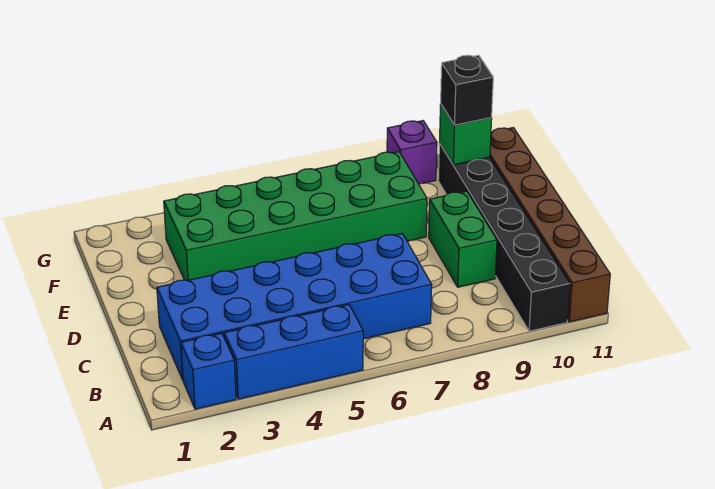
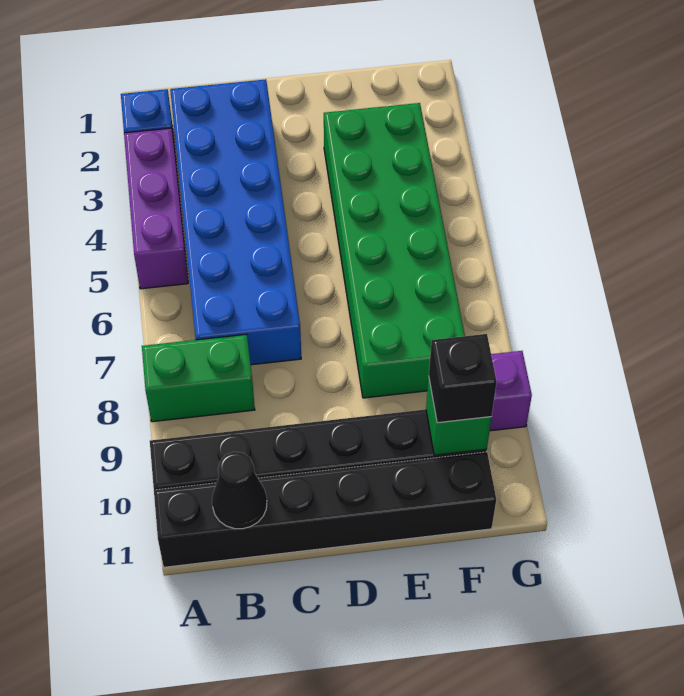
blue 1x3 brick [224,305,363,399] -> purple 1x3 brick [124,128,188,289]
brown 1x6 brick [490,128,610,322] -> black 1x6 brick [154,452,496,567]
none -> black 1x1 cone [212,452,267,529]
green 1x2 brick [429,191,497,287] -> green 1x2 brick moved to [142,334,255,422]

